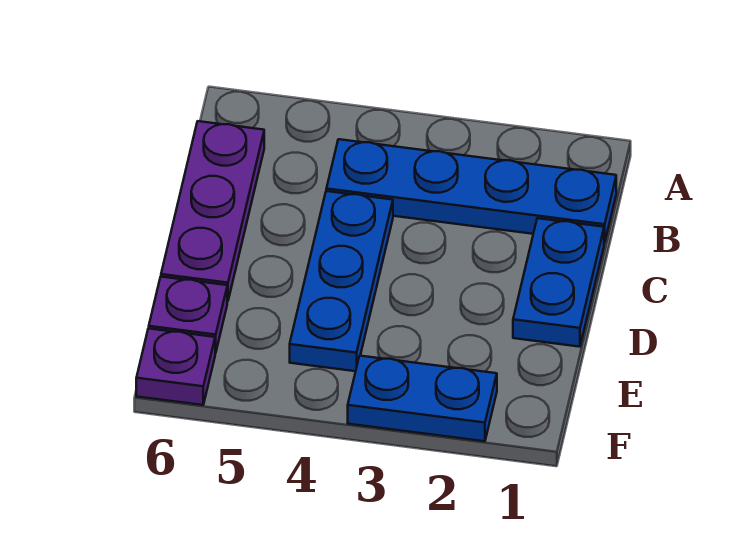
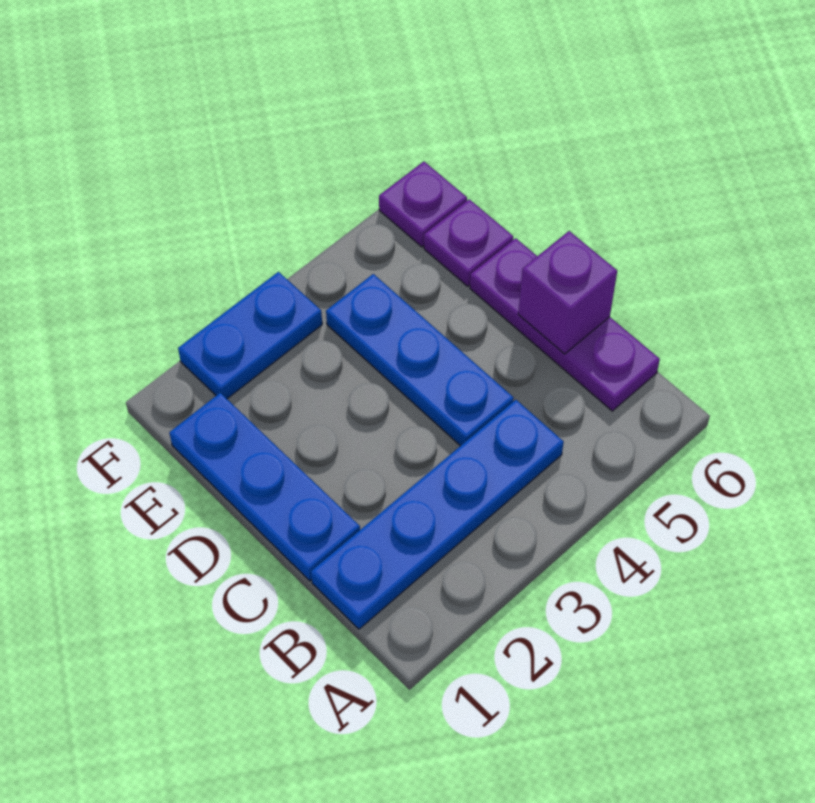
blue 1x2 plate [513,218,604,347] -> blue 1x3 plate [169,393,360,581]
none -> purple 1x1 brick [518,231,617,354]

